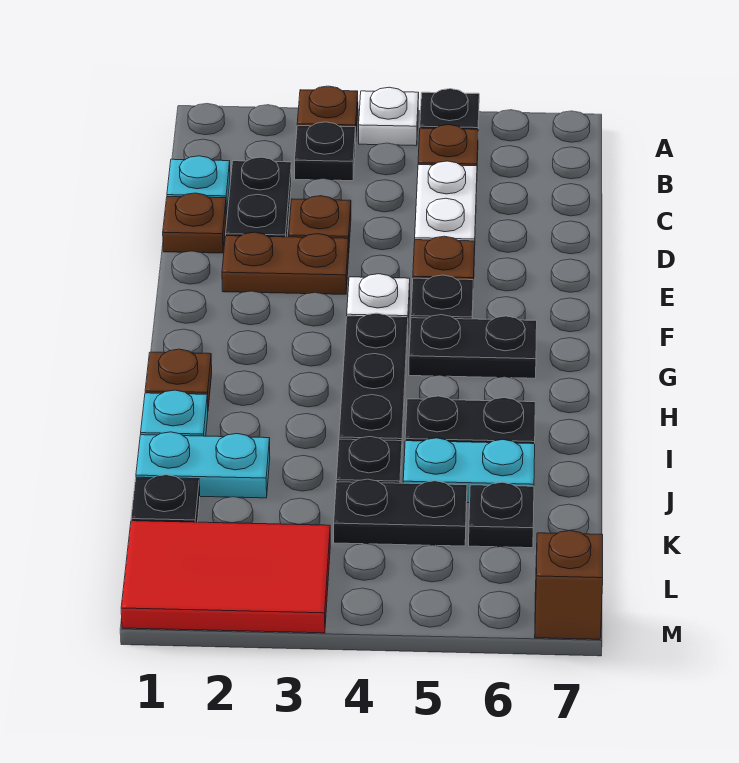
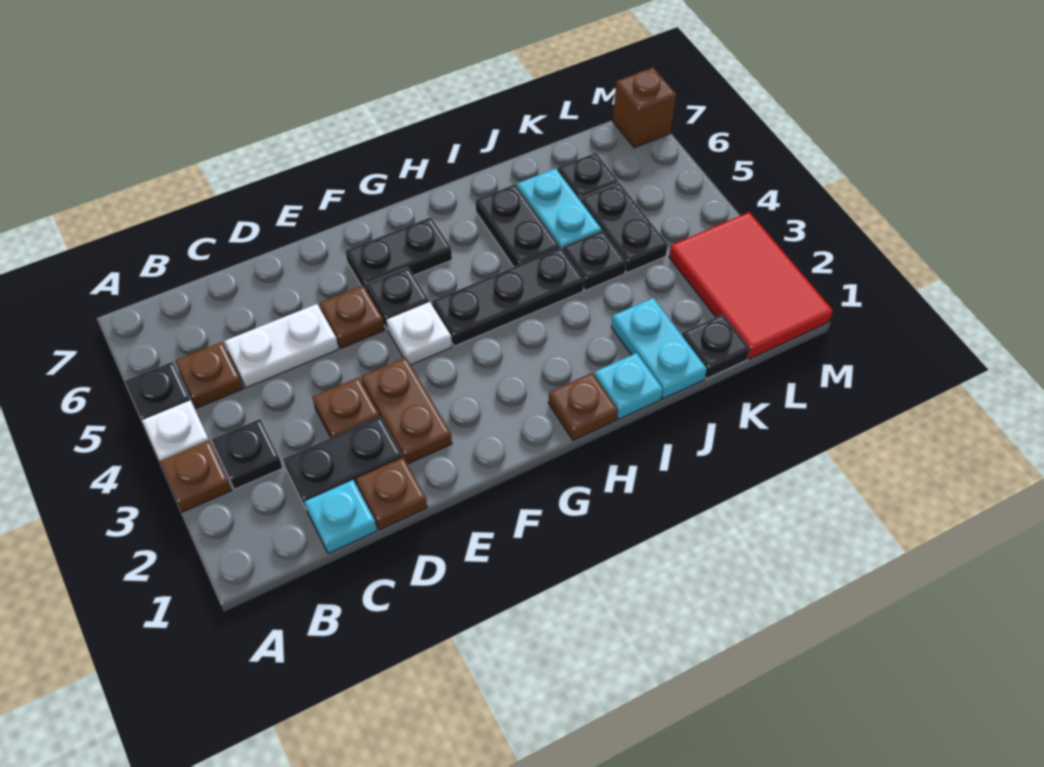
black 1x2 plate [409,315,537,378] -> black 1x2 plate turned to [346,217,452,289]

